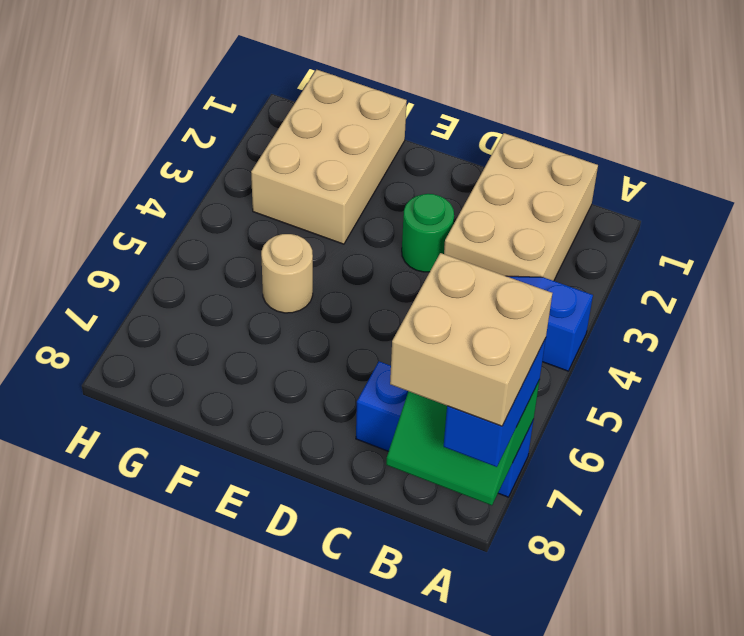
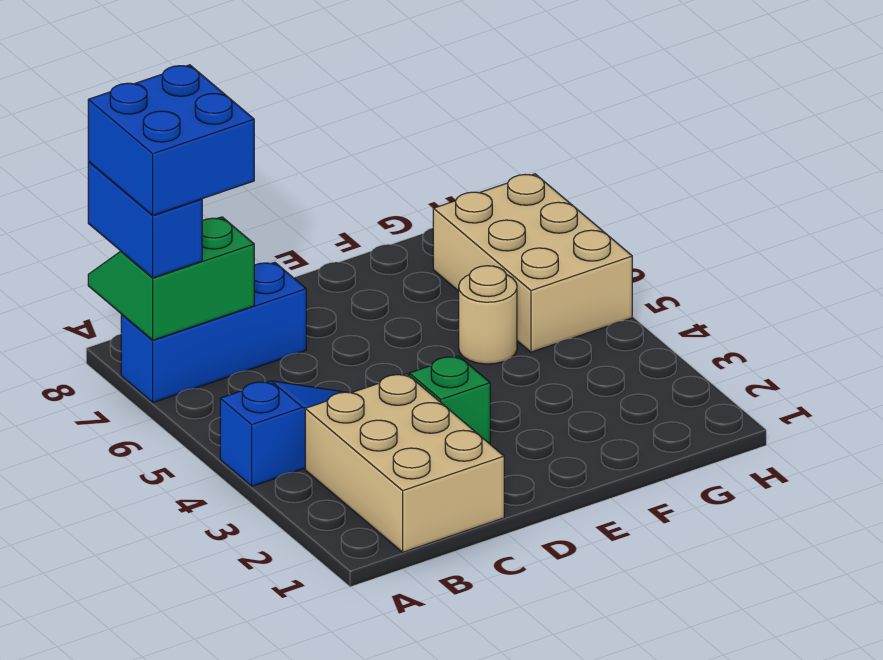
tan 2x2 brick [390,253,552,426] -> blue 2x2 brick [88,65,254,215]
green 1x1 round brick [402,194,454,272] -> green 1x1 brick [409,356,490,444]
tan 2x3 brick [251,70,407,244] -> tan 2x3 brick moved to [433,174,632,352]

